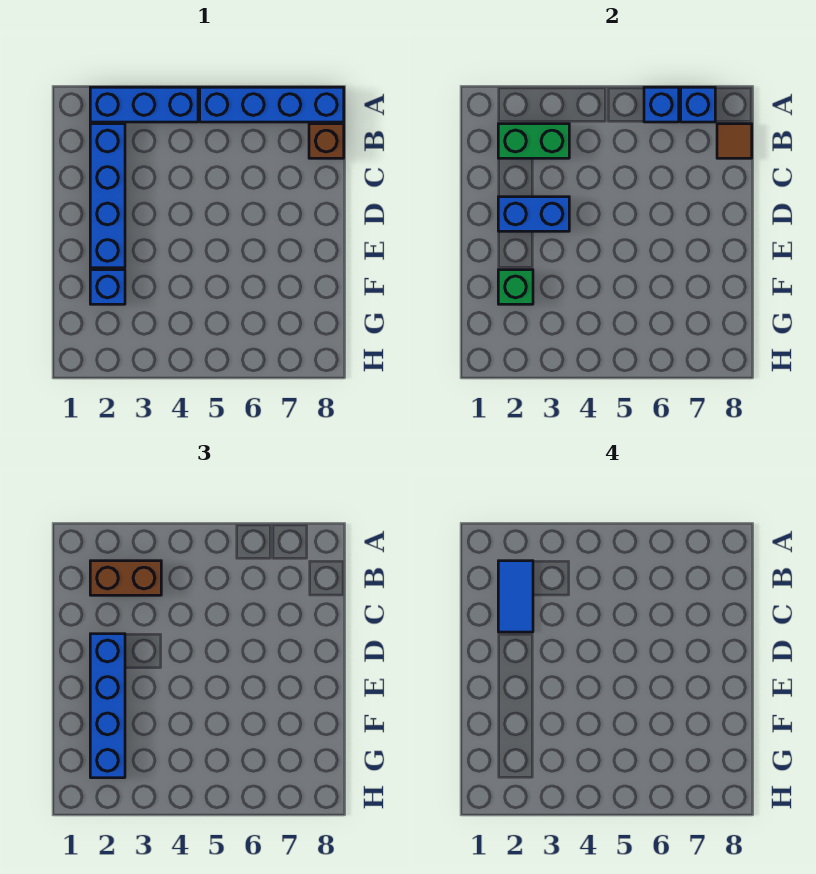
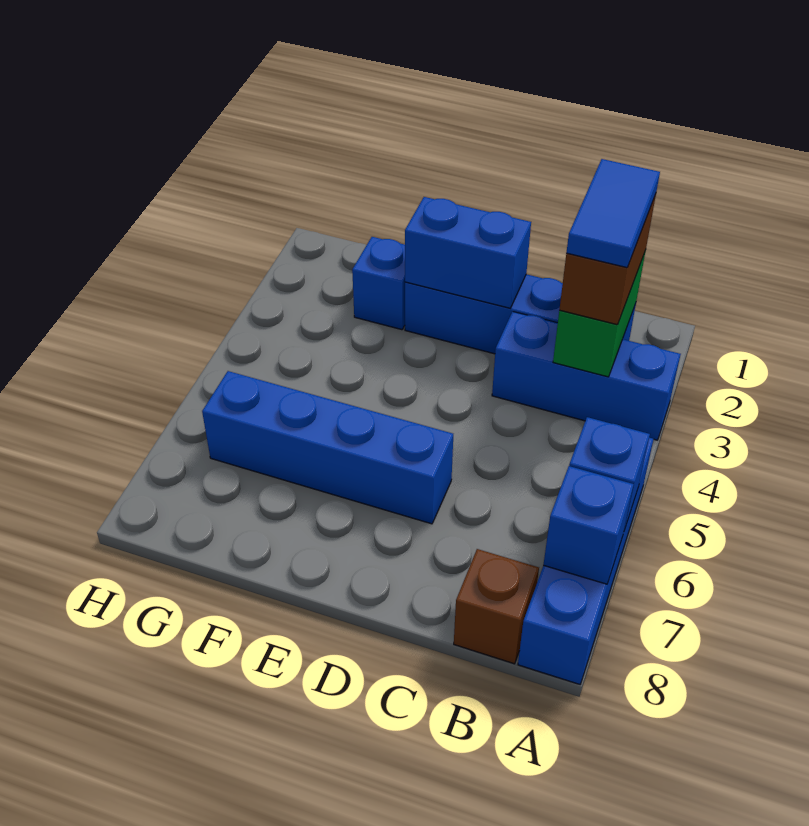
blue 1x3 brick [90,87,198,122] -> blue 1x3 brick turned to [492,312,681,440]
blue 1x2 tile [498,561,533,632] -> blue 1x2 tile turned to [566,159,660,268]
brown 1x1 tile [717,124,752,158] -> none
blue 1x2 brick [498,197,569,231] -> blue 1x2 brick turned to [405,197,531,308]
blue 1x4 brick [90,634,125,778] -> blue 1x4 brick moved to [202,371,453,524]
green 1x1 brick [498,270,533,304] -> none

